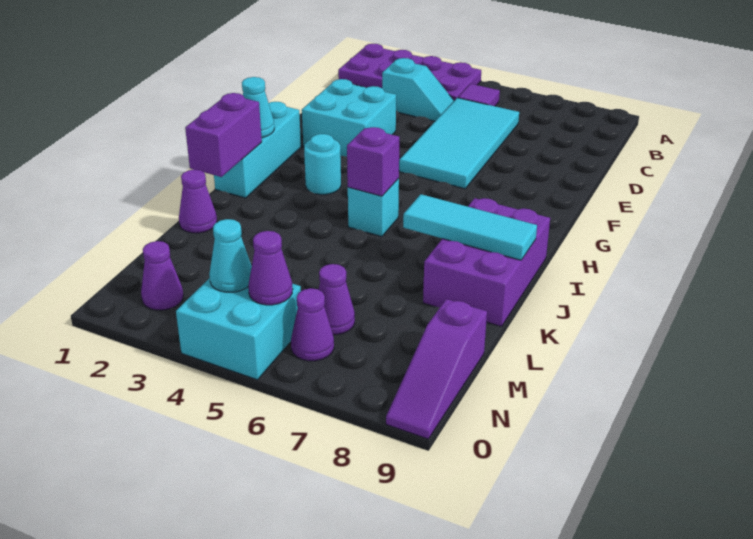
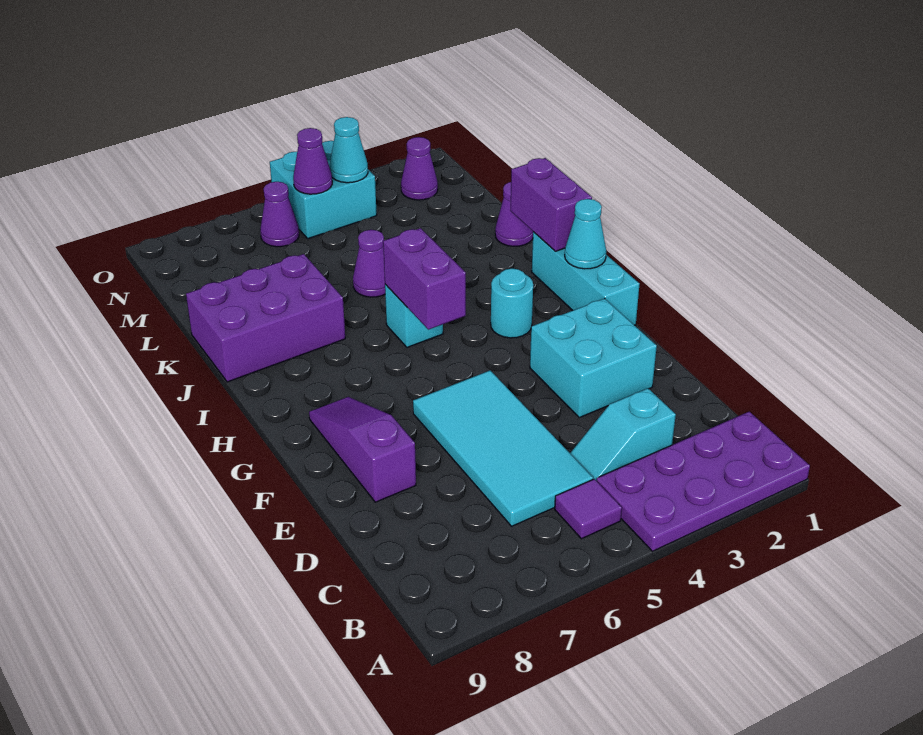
purple 1x1 brick [347,127,399,196] -> purple 1x2 brick [383,228,466,330]
purple 2x3 brick [423,198,550,327] -> purple 2x3 brick turned to [186,254,345,382]
cyan 1x3 tile [403,194,537,260] -> none
purple 1x1 cone [318,264,355,335] -> purple 1x1 cone moved to [353,230,385,297]
purple 1x3 slope [386,299,487,439] -> purple 1x3 slope moved to [309,397,416,502]

